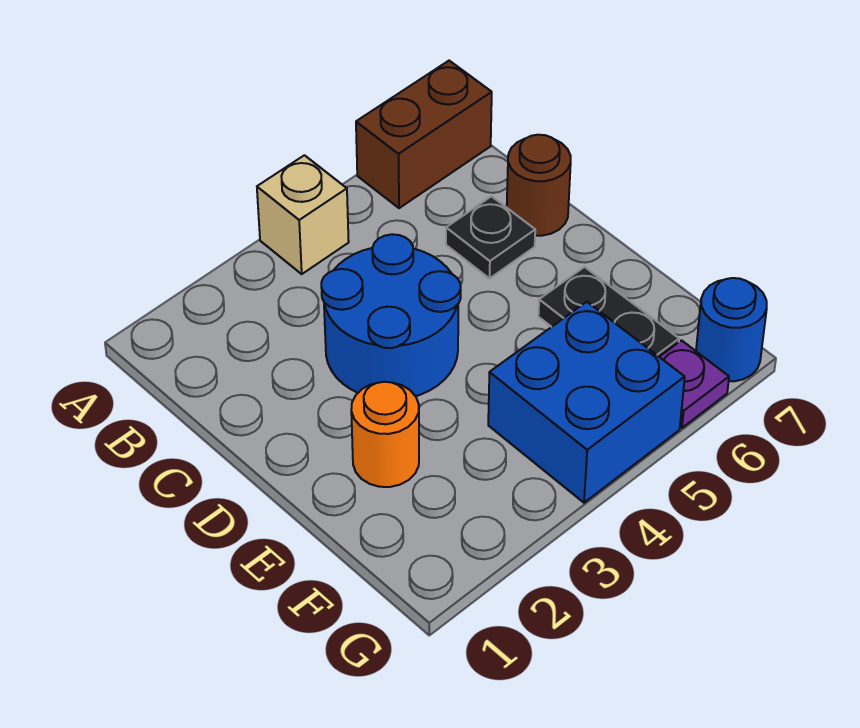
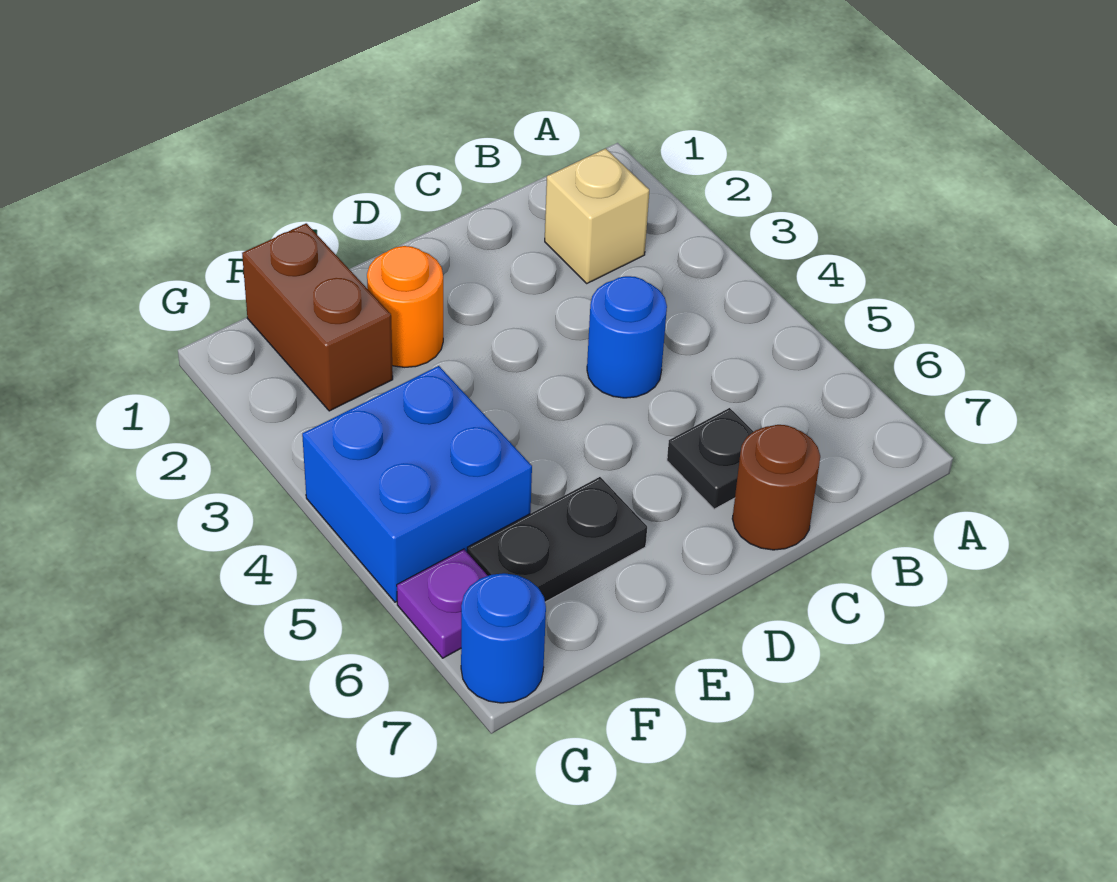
tan 1x1 brick [257,155,349,274] -> tan 1x1 brick moved to [545,148,649,283]
brown 1x2 brick [356,61,492,208] -> brown 1x2 brick moved to [242,223,393,411]
blue 2x2 round brick [321,234,461,396] -> blue 1x1 round brick [587,276,667,398]

